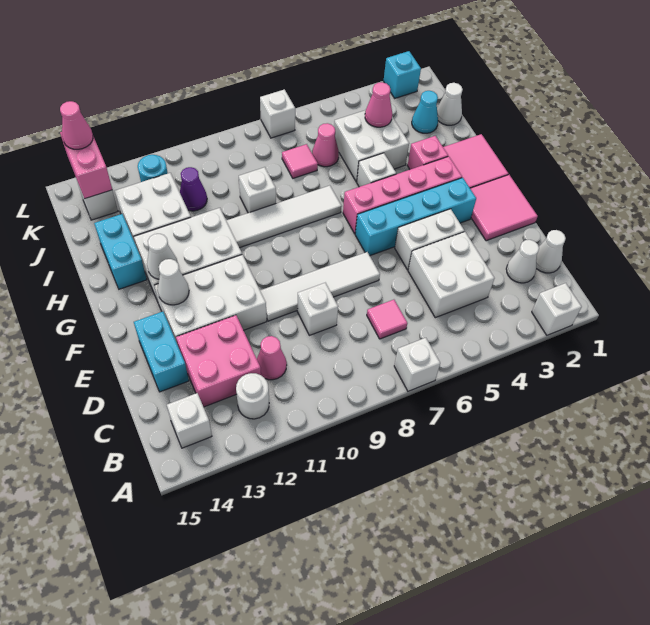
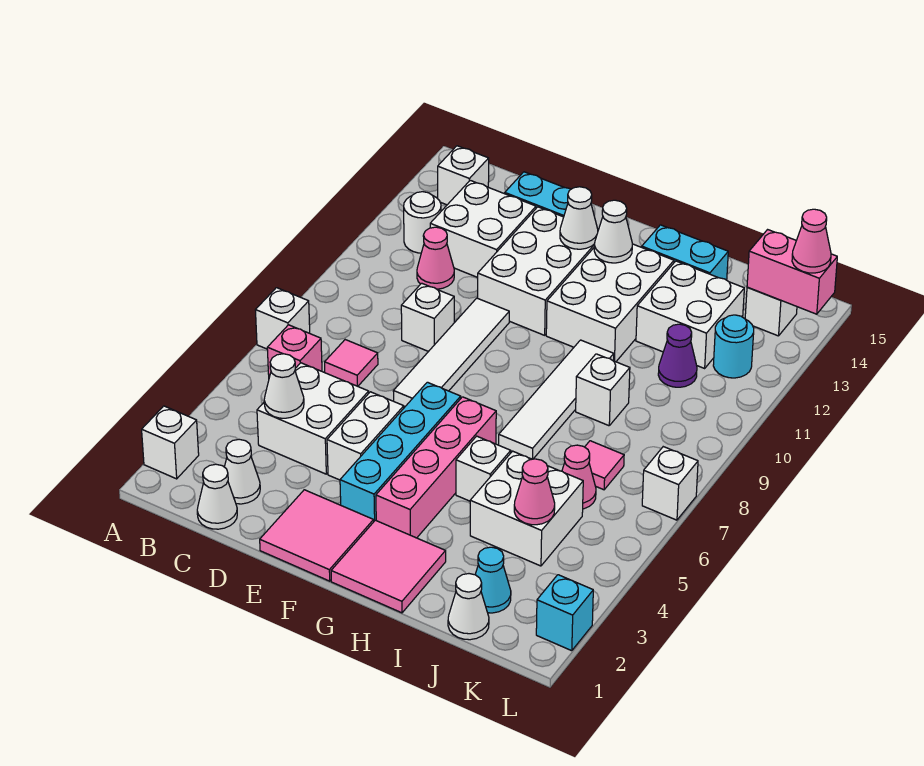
none -> white 1x1 cone [264,354,304,418]
pink 2x2 brick [176,315,261,407] -> white 2x2 brick [430,180,536,277]
pink 1x1 brick [407,136,448,169] -> pink 1x1 brick moved to [267,325,322,377]

